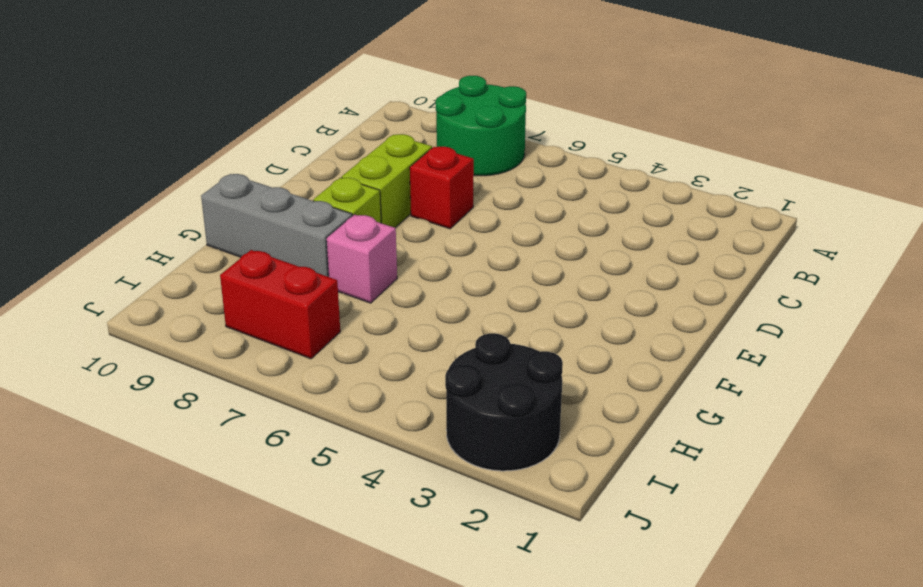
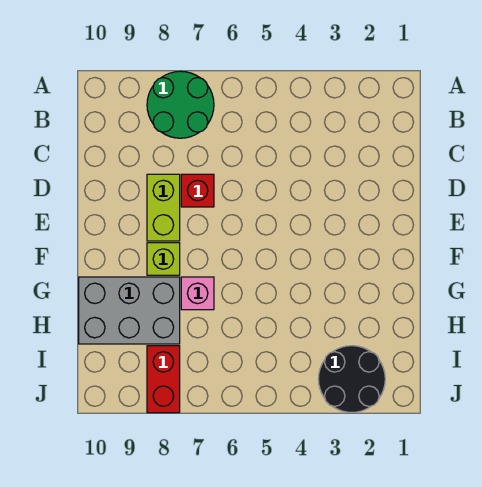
grey 1x3 brick [201,174,352,277] -> grey 2x3 brick [79,277,180,344]
red 1x2 brick [220,250,340,359] -> red 1x2 brick turned to [147,346,180,413]

